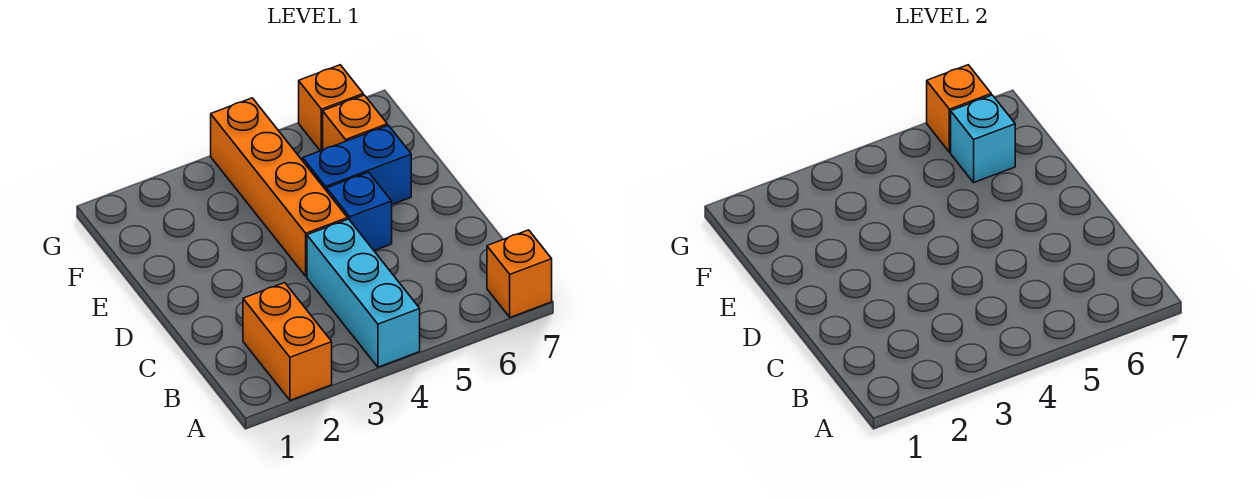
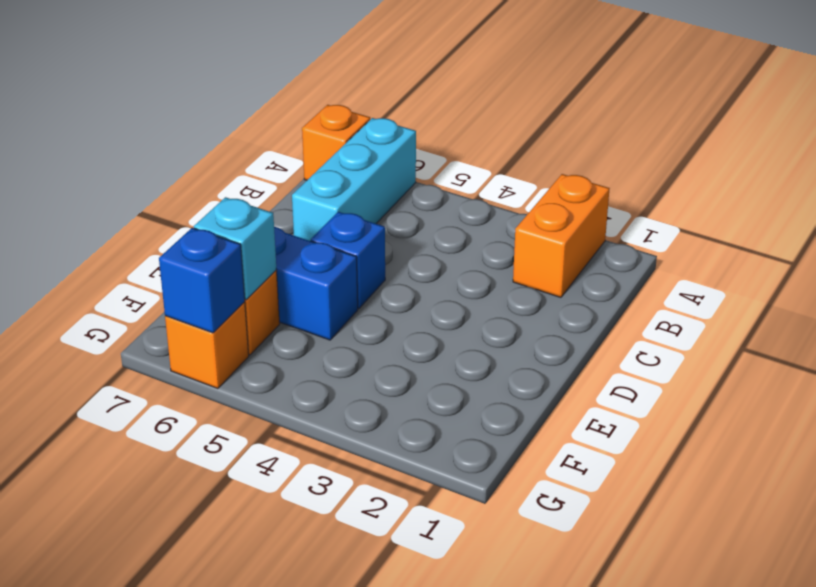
cyan 1x3 brick [307,219,420,367] -> cyan 1x3 brick moved to [292,118,416,241]
orange 1x4 brick [211,98,348,276] -> none
orange 1x1 brick [927,65,991,152] -> blue 1x1 brick [159,228,245,333]

